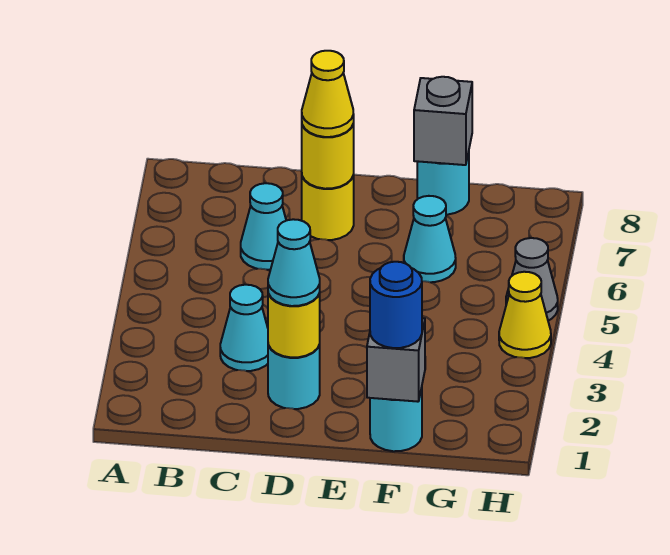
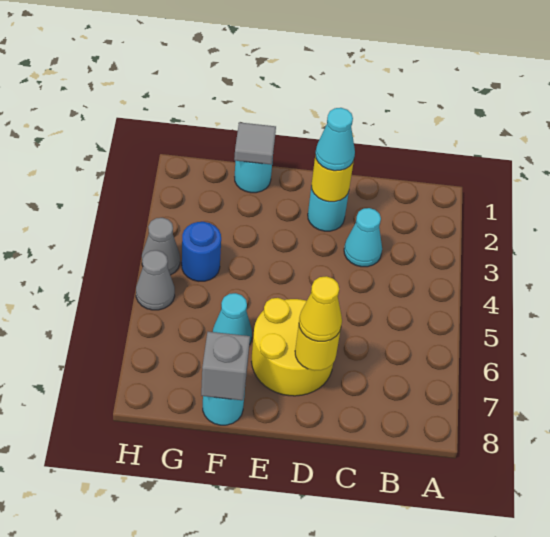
cyan 1x1 cone [241,183,286,270] -> none
yellow 1x1 round brick [302,175,354,240] -> yellow 2x2 round brick [251,298,333,396]
grey 1x1 brick [367,318,425,402] -> grey 1x1 tile [234,122,276,165]
blue 1x1 round brick [370,262,422,348] -> blue 1x1 round brick moved to [182,222,221,281]
yellow 1x1 cone [499,272,551,358] -> grey 1x1 cone [142,218,180,275]

